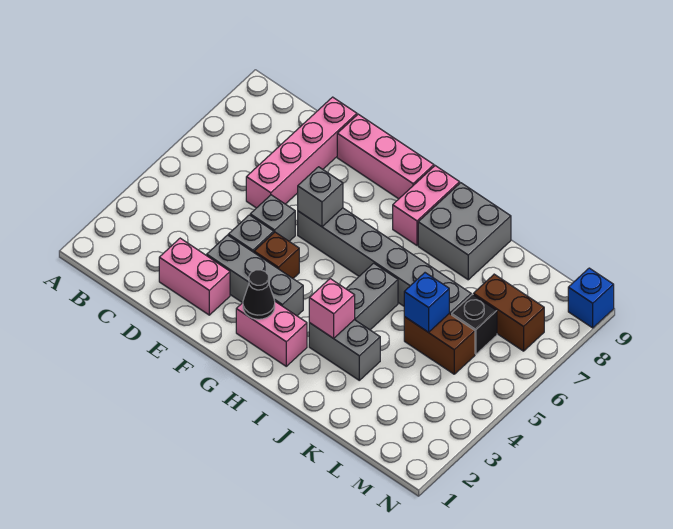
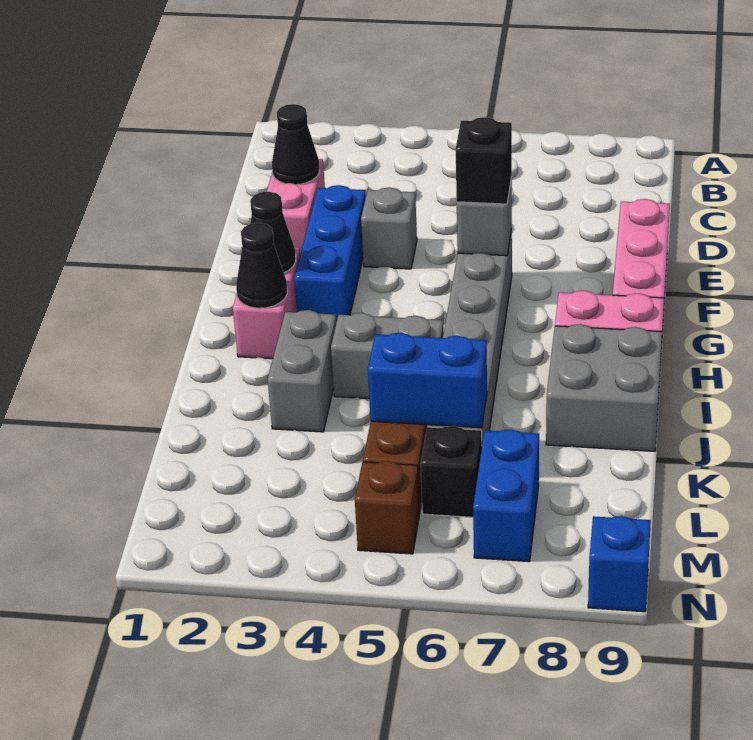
none -> black 1x1 cone [272,104,319,184]
pink 1x4 brick [246,97,357,208] -> none
grey 1x3 brick [207,235,303,316] -> blue 1x3 brick [294,185,366,323]
grey 1x1 brick [250,195,295,241] -> none
brown 1x1 brick [254,232,299,278] -> brown 1x1 brick moved to [355,461,419,554]
none -> black 1x1 brick [456,117,512,204]
none -> black 1x1 cone [236,223,287,308]
pink 1x1 brick [309,279,355,338] -> none
blue 1x1 brick [404,273,449,332] -> blue 1x2 brick [368,333,487,428]
brown 1x2 brick [473,274,544,351] -> blue 1x2 brick [473,429,539,562]

